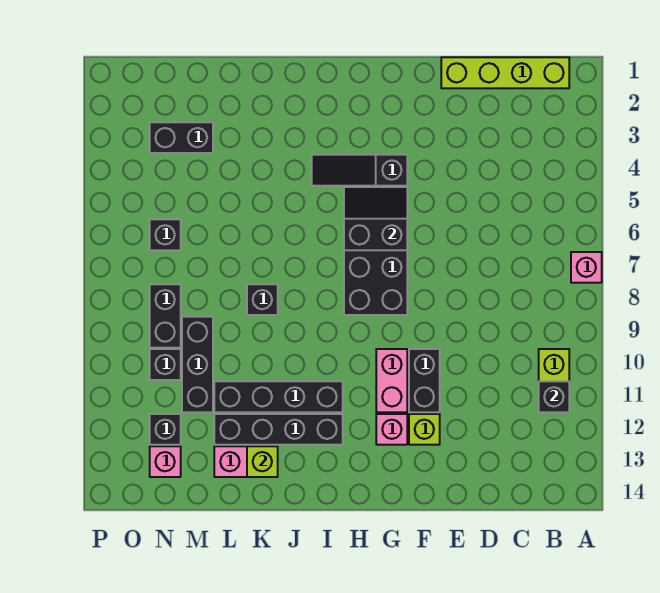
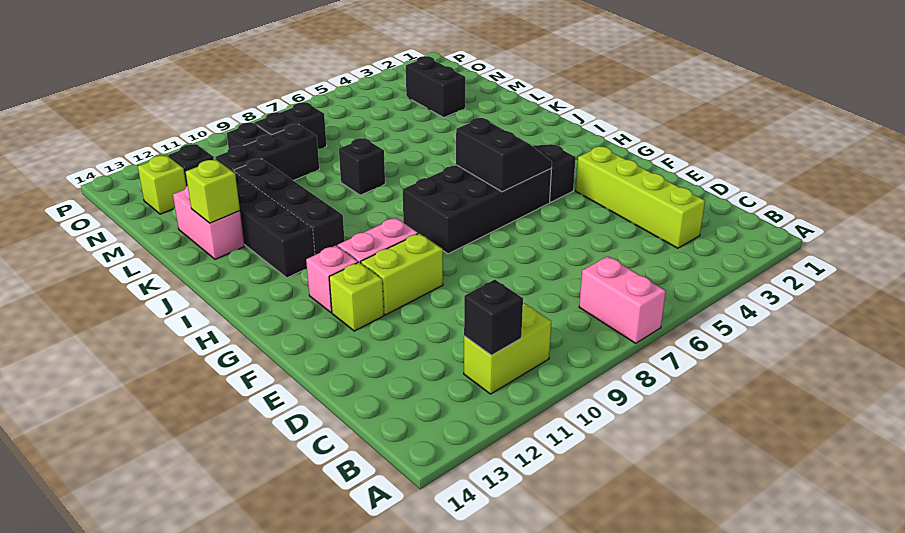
pink 1x1 brick [571,252,602,283] -> pink 1x2 brick [579,256,666,343]
lime 1x4 brick [441,57,569,88] -> lime 1x4 brick moved to [576,146,705,248]
black 1x2 brick [409,349,440,412] -> lime 1x2 brick [361,233,443,315]
black 1x1 brick [150,219,181,250] -> none
pink 1x1 brick [150,446,181,477] -> lime 1x1 brick [138,155,186,214]

